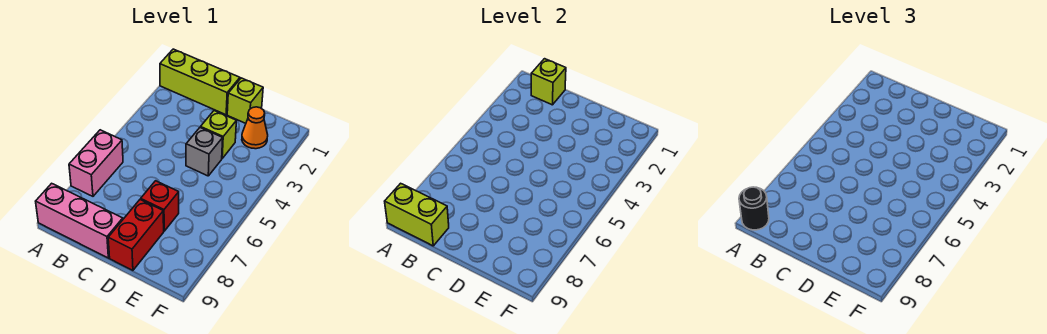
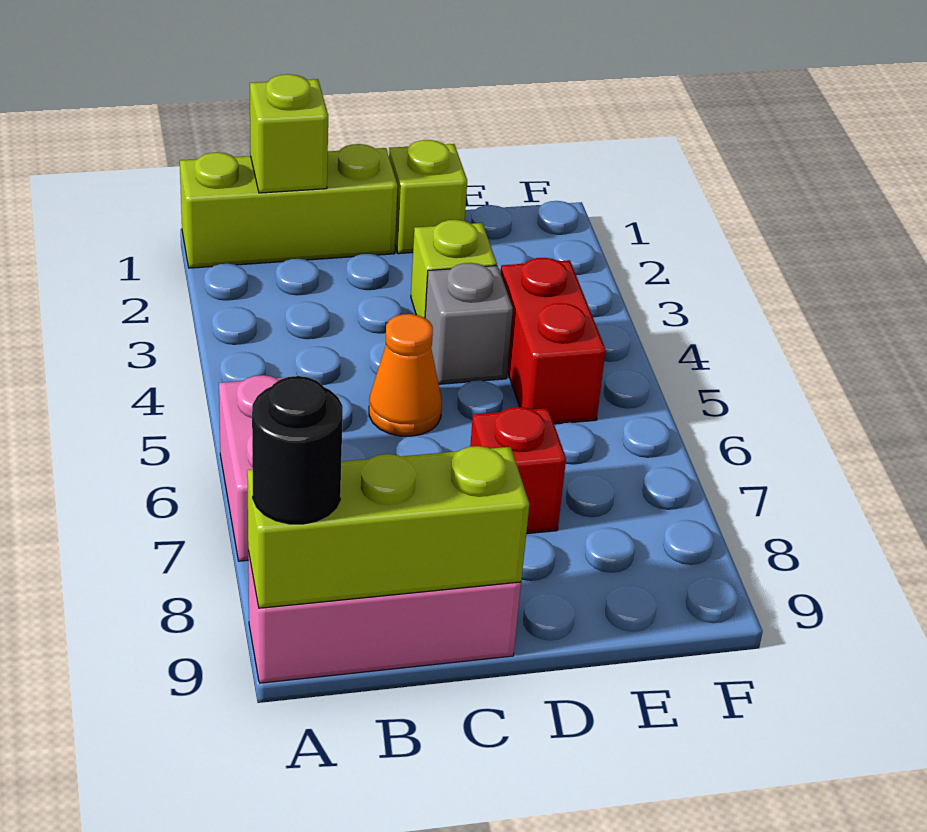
lime 1x2 brick [385,183,449,246] -> lime 1x3 brick [247,446,529,608]
red 1x2 brick [108,199,164,270] -> red 1x2 brick moved to [501,258,606,424]
orange 1x1 cone [242,107,268,149] -> orange 1x1 cone moved to [369,314,442,436]

